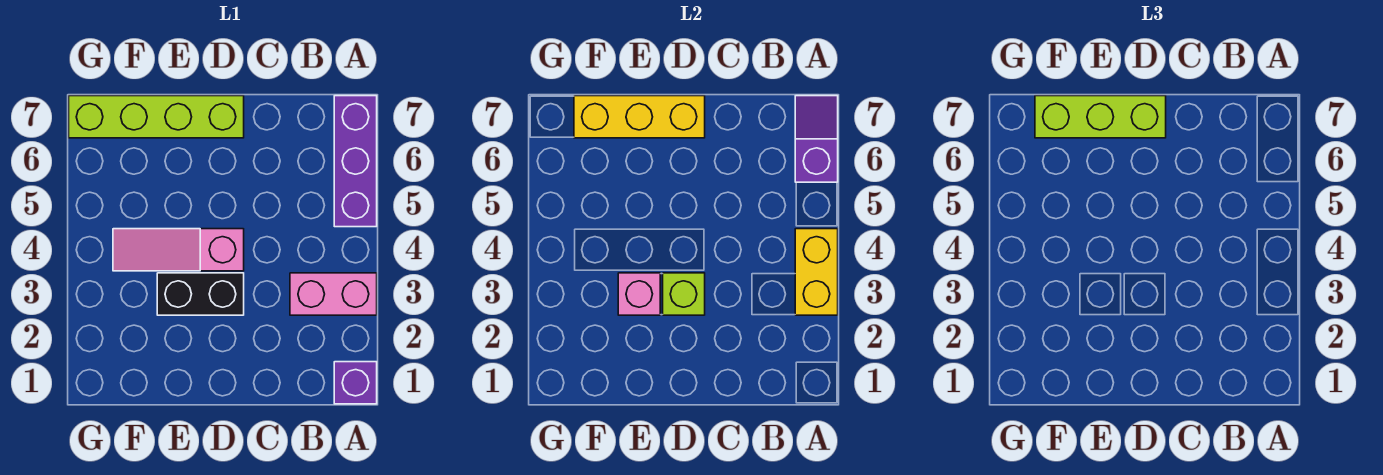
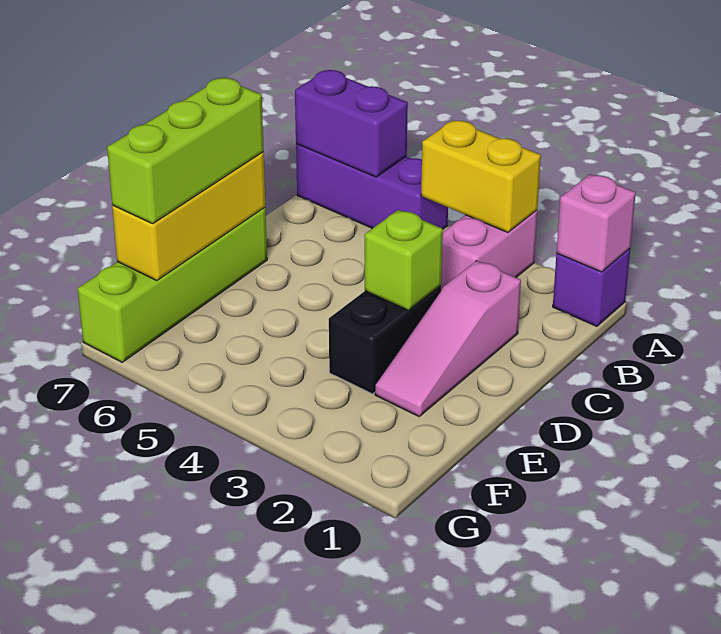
purple 1x2 slope [795,96,838,182] -> purple 1x2 brick [295,70,408,177]
pink 1x3 slope [113,229,244,271] -> pink 1x3 slope moved to [375,261,521,416]
pink 1x1 brick [618,273,660,315] -> pink 1x1 brick moved to [556,174,636,272]

